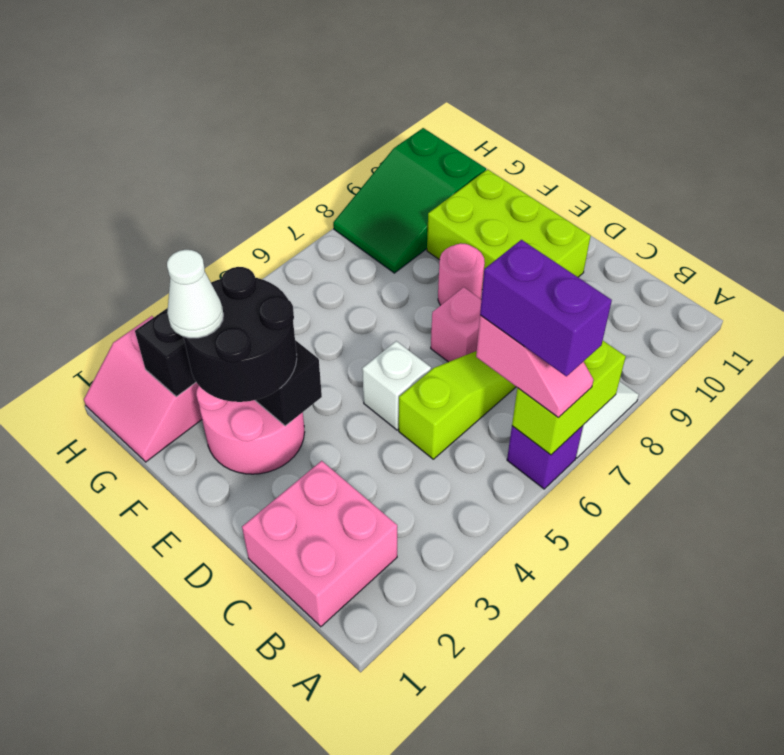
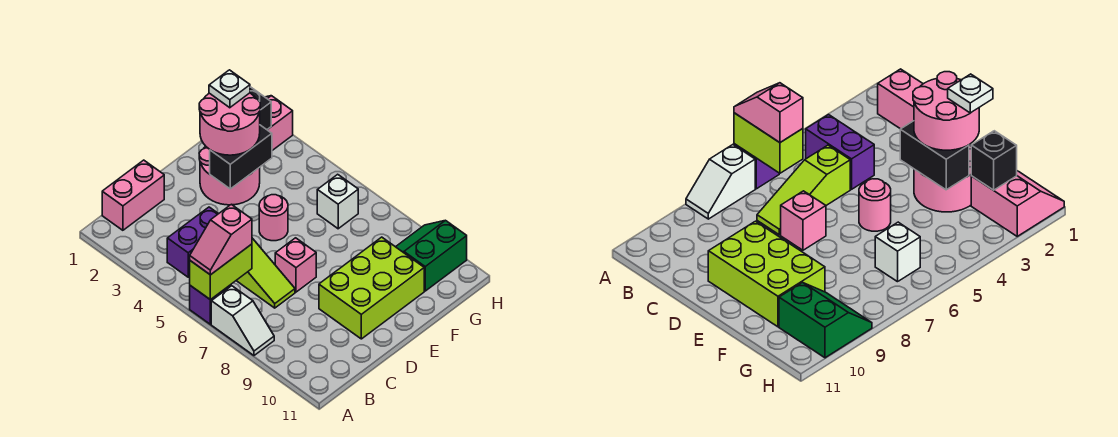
lime 1x2 brick [512,341,626,455] -> lime 1x2 brick turned to [190,244,252,300]
purple 1x2 brick [480,240,612,376] -> purple 1x2 brick moved to [167,207,218,277]
pink 2x2 brick [242,461,397,627] -> pink 1x2 brick [102,160,164,230]
white 1x1 brick [362,341,431,430] -> white 1x1 brick moved to [317,174,358,229]
black 2x2 round brick [184,267,297,402] -> pink 2x2 round brick [199,93,260,155]
pink 1x1 round brick [438,243,485,306] -> pink 1x1 round brick moved to [259,195,288,241]
white 1x1 cone [167,250,223,338] -> white 1x1 plate [209,70,250,108]
green 2x3 slope [333,128,486,273] -> green 2x2 slope [396,220,467,291]

